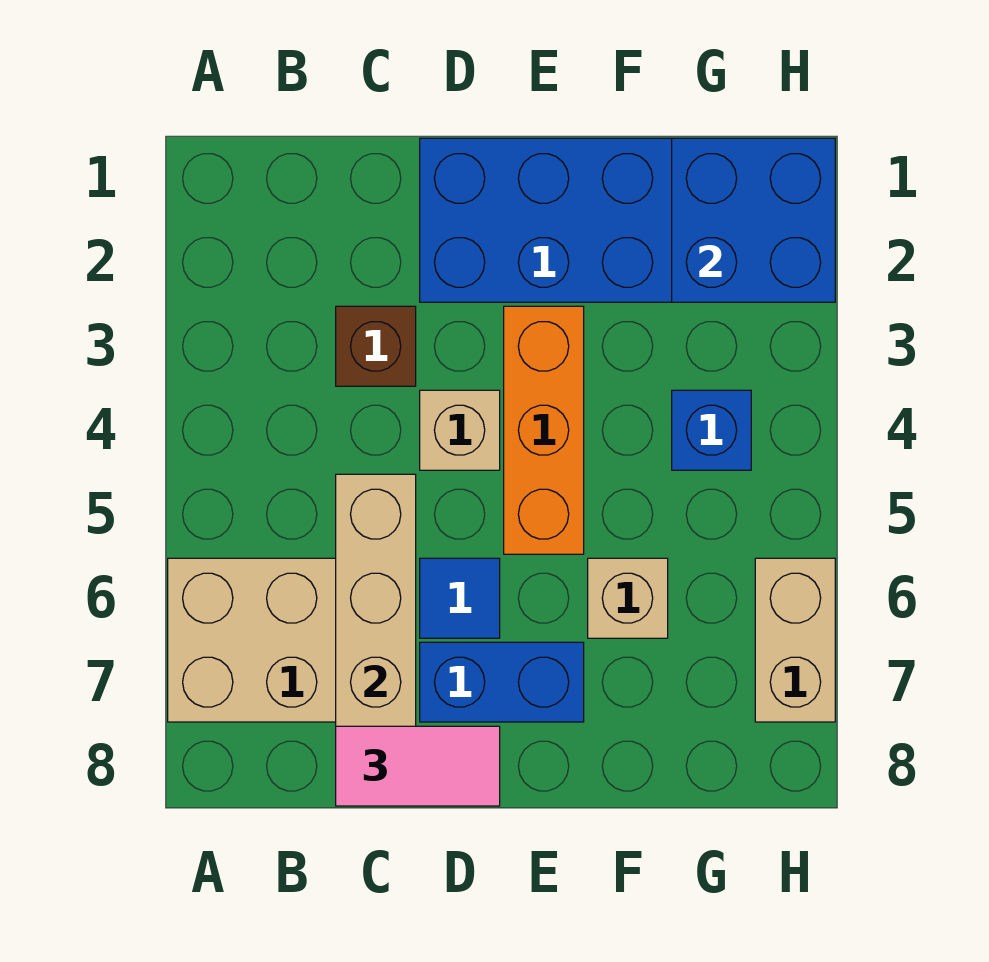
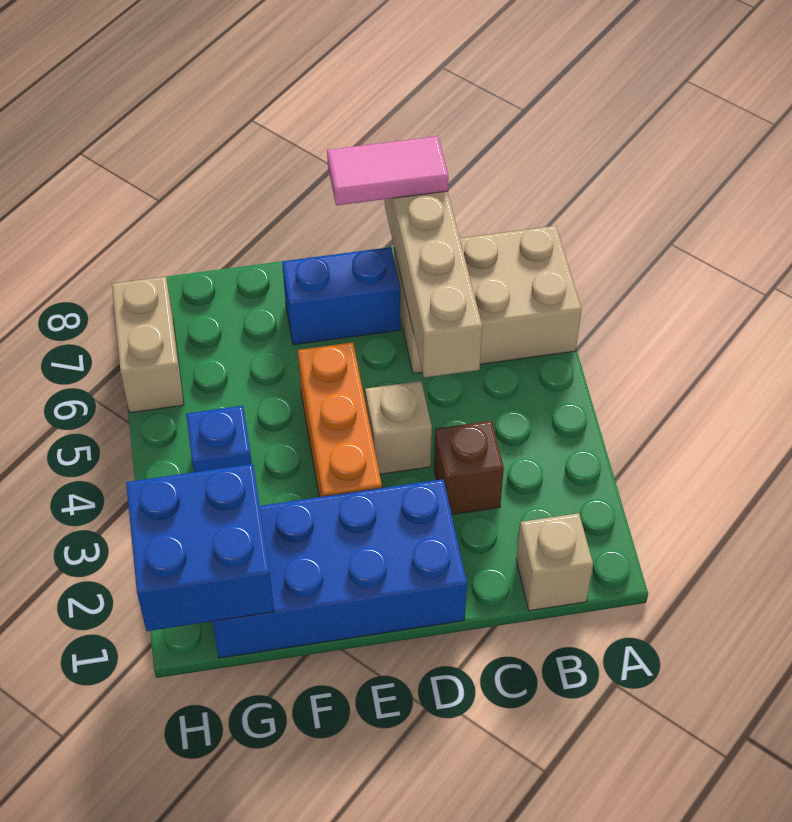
blue 1x1 tile [420,558,500,638] -> none
tan 1x1 brick [588,558,668,638] -> tan 1x1 brick moved to [516,513,593,611]

